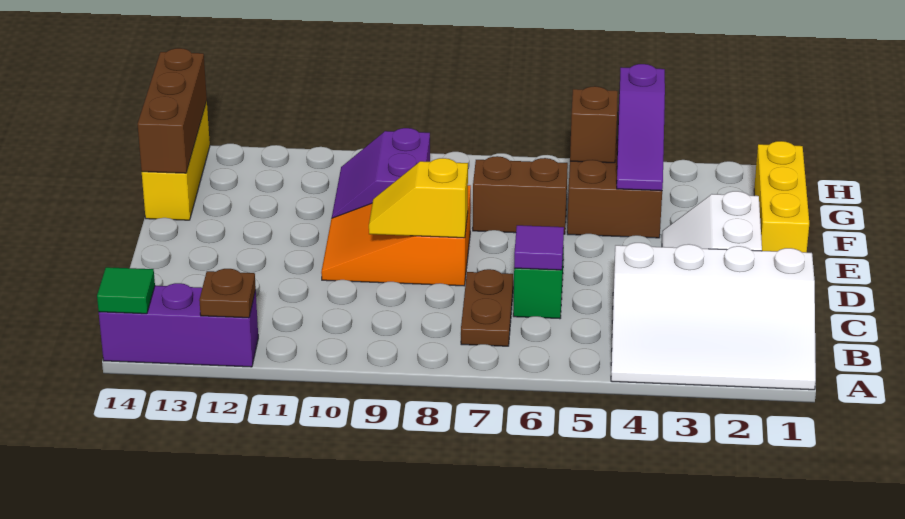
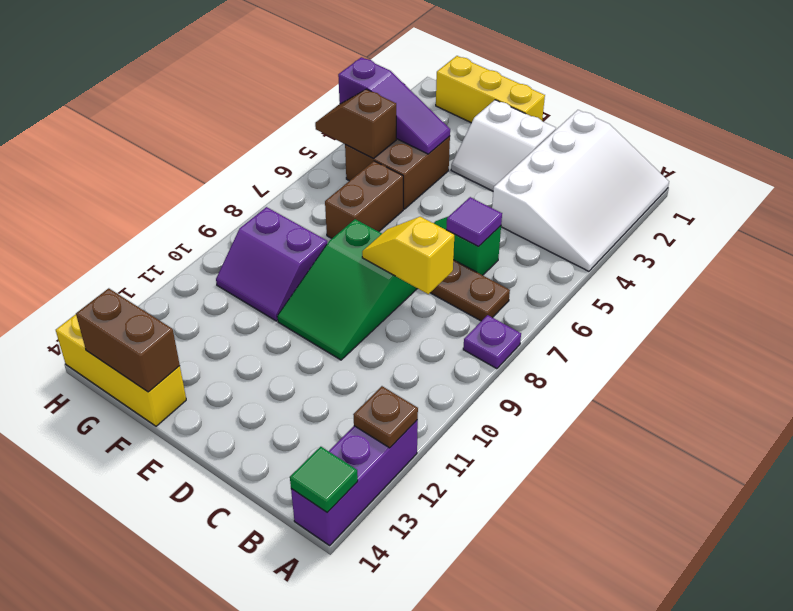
none -> purple 1x1 plate [463,315,521,369]
orange 2x3 slope [321,185,471,286] -> green 2x3 slope [277,219,417,360]
yellow 1x2 slope [369,158,468,238] -> yellow 1x2 slope turned to [362,217,454,294]
brown 1x3 brick [138,48,207,173] -> brown 1x2 brick [76,288,180,392]

